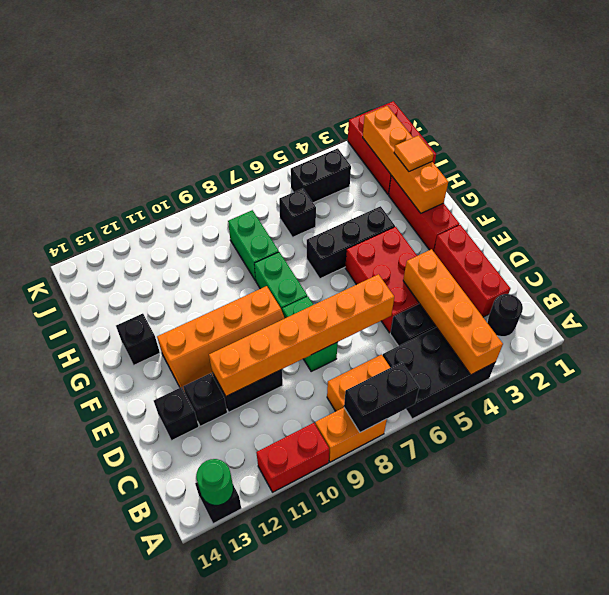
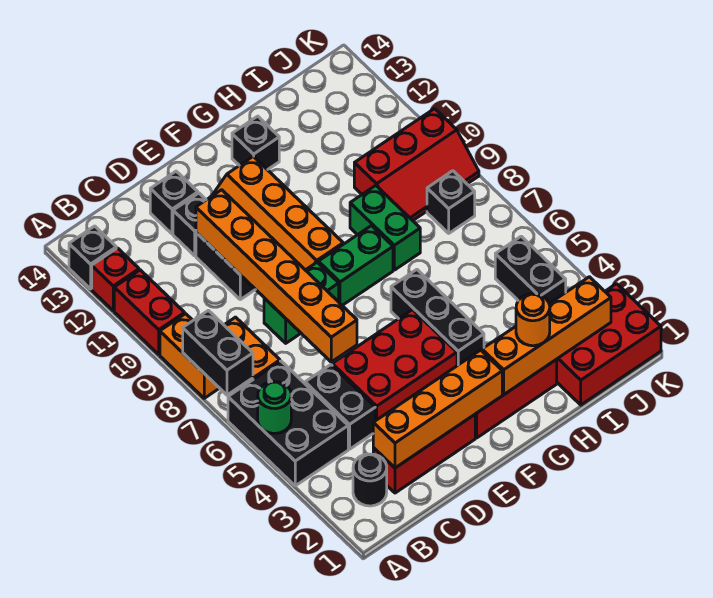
orange 1x4 brick [403,249,503,375] -> orange 1x4 brick moved to [373,350,502,468]
none -> red 1x1 brick [92,248,139,311]
green 1x1 round brick [196,459,233,505] -> green 1x1 round brick moved to [258,381,291,433]
orange 1x1 tile [394,135,434,171] -> orange 1x1 round brick [516,294,550,346]
green 1x2 brick [228,210,279,281] -> green 1x2 brick turned to [350,186,420,270]
black 1x1 brick [279,188,316,237] -> black 1x1 brick moved to [427,171,475,233]
none -> red 2x3 slope [354,109,479,221]

